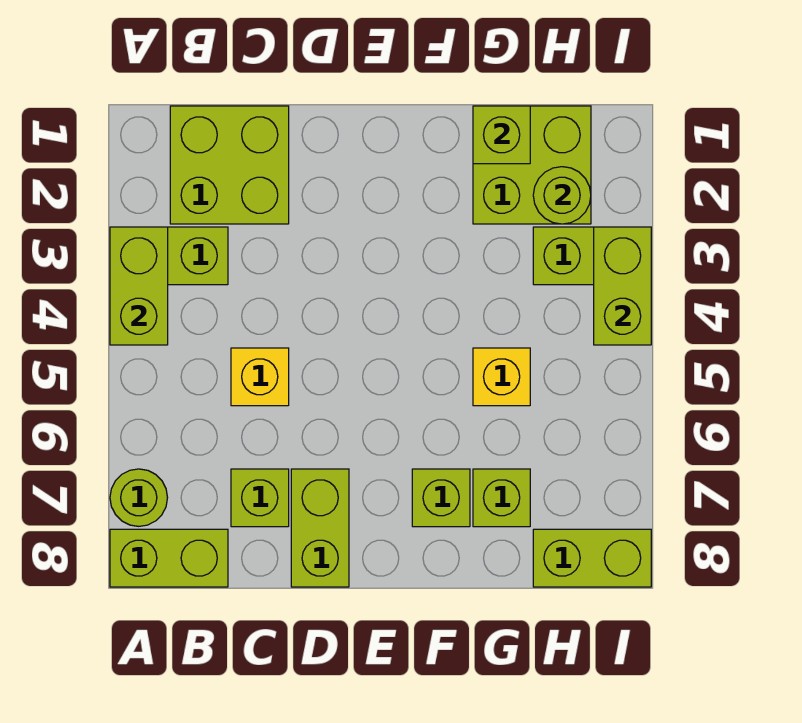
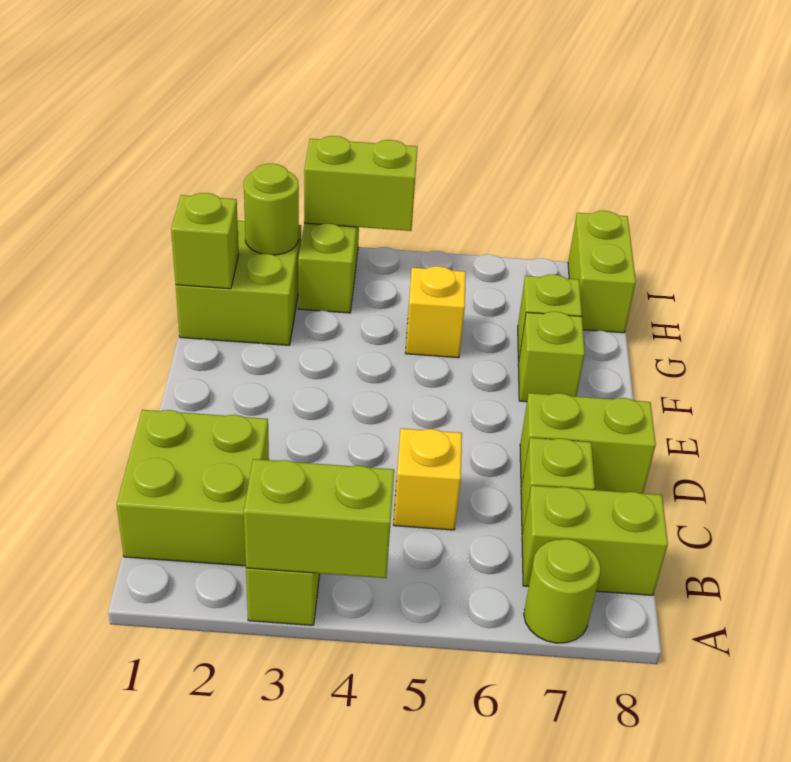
lime 1x2 brick [110,529,228,587] -> lime 1x2 brick turned to [522,486,668,595]

